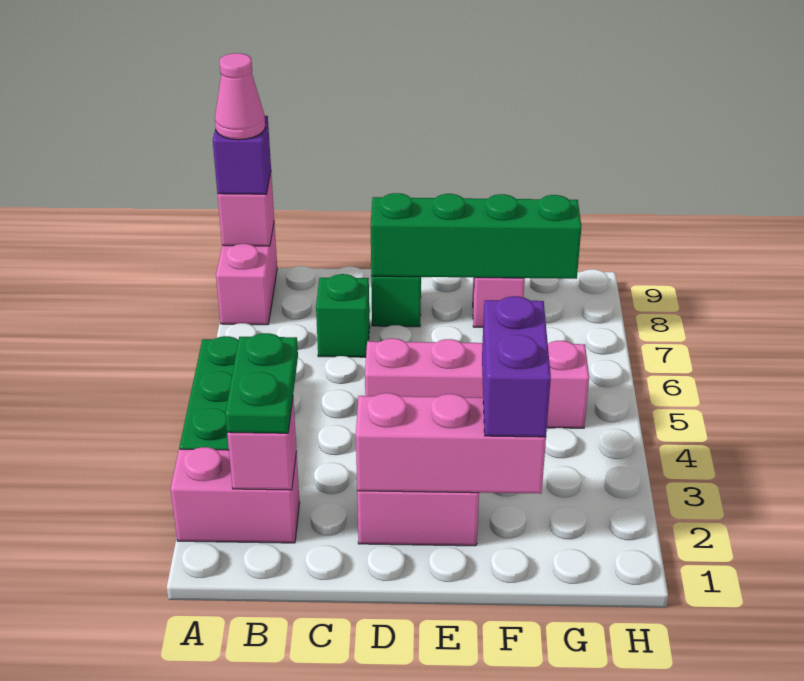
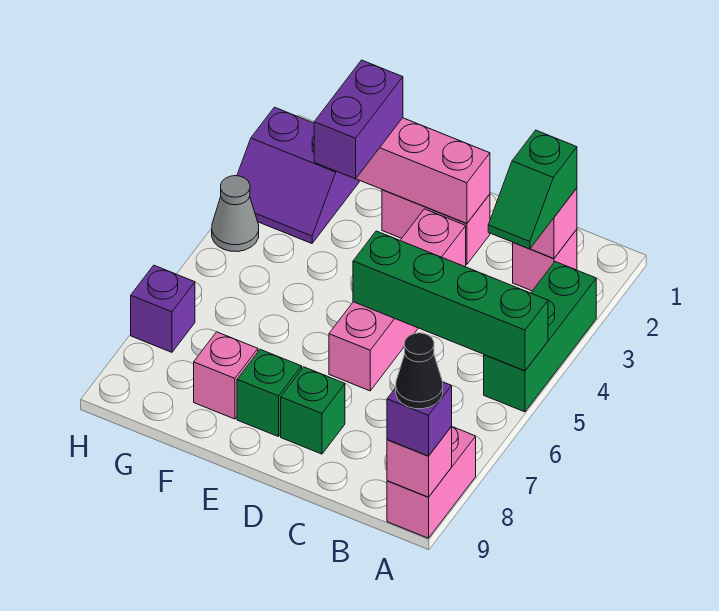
pink 1x2 brick [171,447,300,543] -> pink 1x1 brick [513,229,577,291]
pink 1x1 cone [215,53,265,140] -> black 1x1 cone [396,333,443,409]
green 1x2 plate [225,333,298,433] -> green 1x2 slope [488,130,577,249]
green 1x1 brick [316,274,370,357] -> green 1x1 brick moved to [237,349,302,437]
pink 1x4 brick [365,338,589,428] -> pink 1x4 brick turned to [329,209,466,391]
green 1x4 brick [371,193,581,279] -> green 1x4 brick moved to [353,231,548,371]
none -> purple 2x2 slope [237,107,359,243]
none -> grey 1x1 cone [212,176,259,252]
none -> purple 1x1 brick [131,265,195,352]

